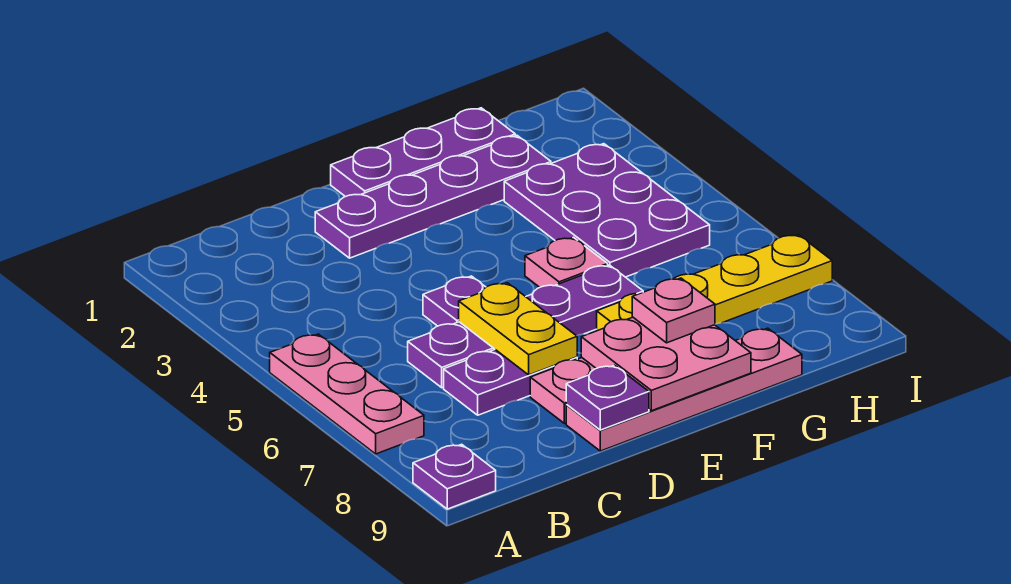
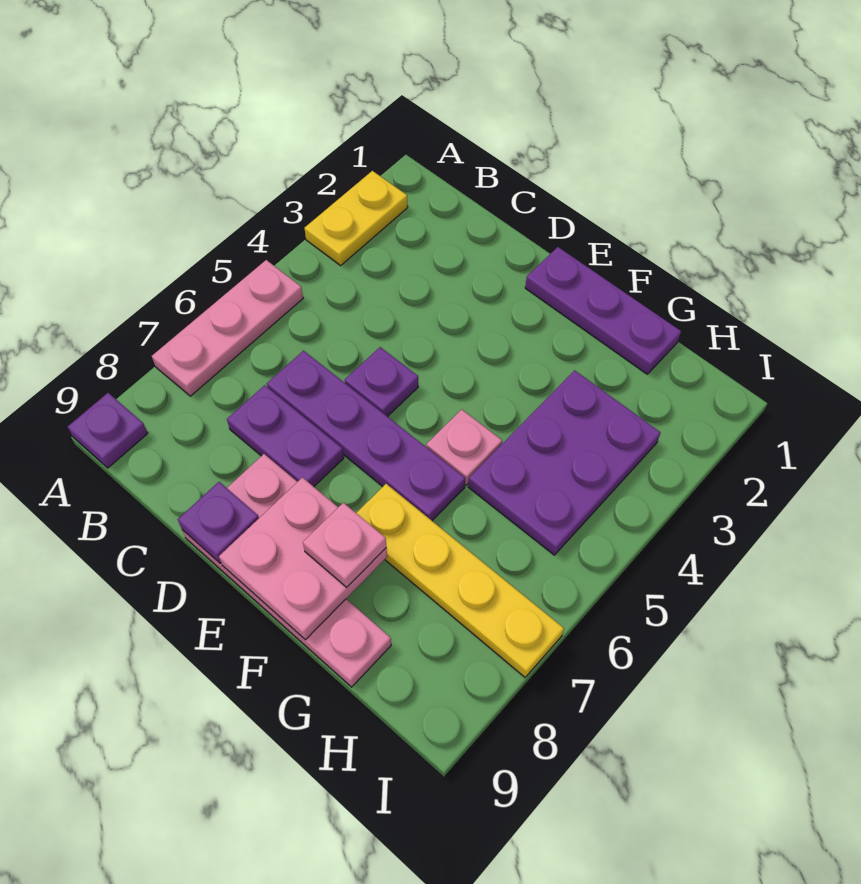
purple 1x4 plate [315,135,551,258] -> none
yellow 1x2 plate [459,283,577,375] -> yellow 1x2 plate moved to [305,171,408,265]

